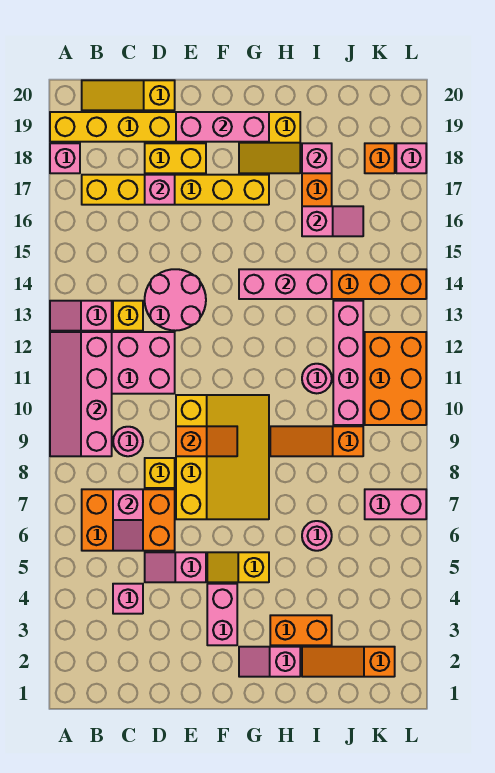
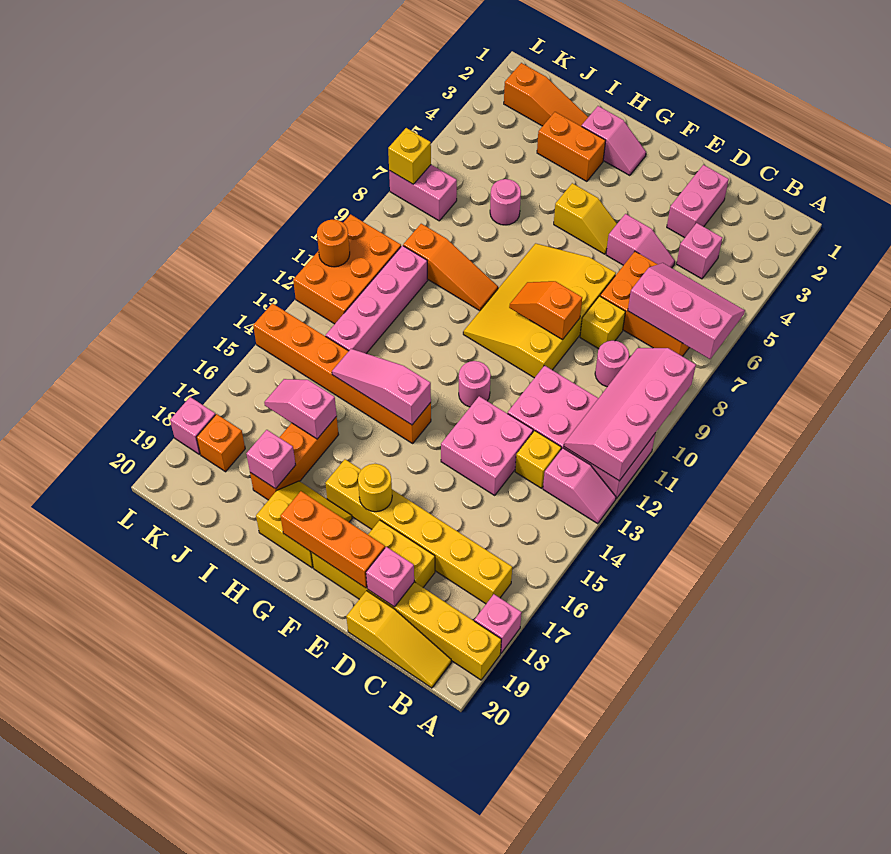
pink 2x4 slope [50,332,112,456] -> pink 2x4 slope turned to [564,348,696,481]
pink 1x2 slope [113,489,143,551] -> pink 2x3 slope [628,263,745,359]
pink 2x2 round brick [145,269,206,331] -> pink 2x2 brick [441,396,533,495]
pink 1x1 brick [145,175,175,205] -> pink 1x1 brick moved to [366,547,414,607]
pink 1x3 brick [176,112,269,142] -> orange 1x3 brick [280,491,385,588]
pink 1x2 brick [207,584,237,645] -> pink 1x2 brick moved to [667,165,729,238]
none -> yellow 1x1 round brick [358,464,392,512]
pink 1x3 brick [239,269,332,299] -> pink 1x3 slope [332,349,431,425]
pink 1x1 round brick [302,364,332,393] -> pink 1x1 round brick moved to [459,361,491,407]
none -> yellow 1x1 brick [388,128,431,184]
none -> orange 1x1 round brick [317,220,350,267]

